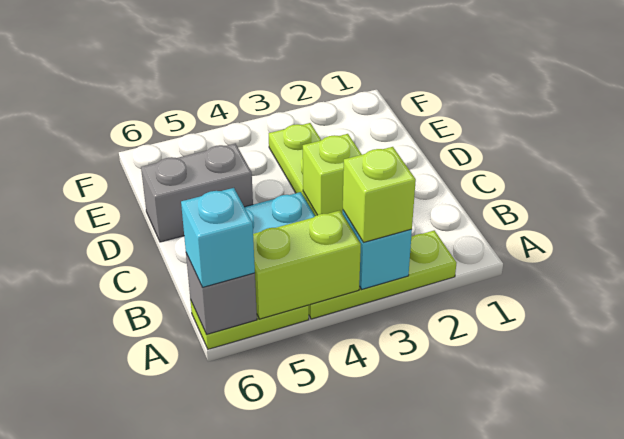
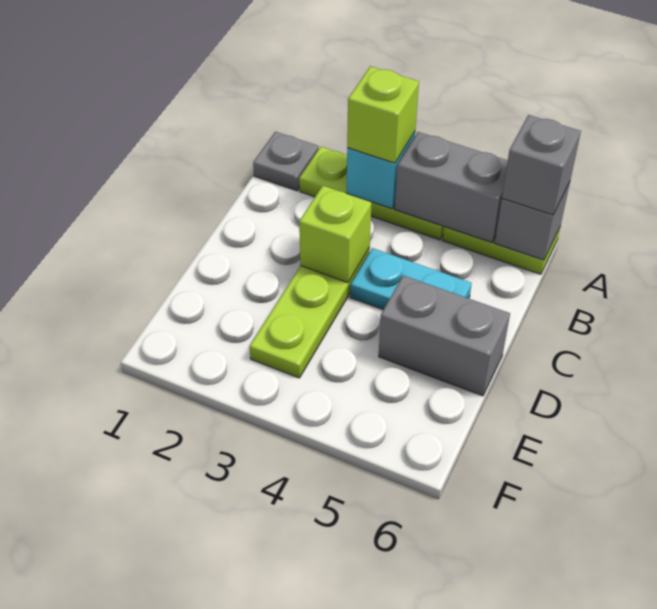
none -> grey 1x1 plate [253,132,318,191]
lime 1x2 brick [253,210,361,319] -> grey 1x2 brick [395,132,508,243]
cyan 1x1 brick [181,188,255,287] -> grey 1x1 brick [502,115,581,215]

